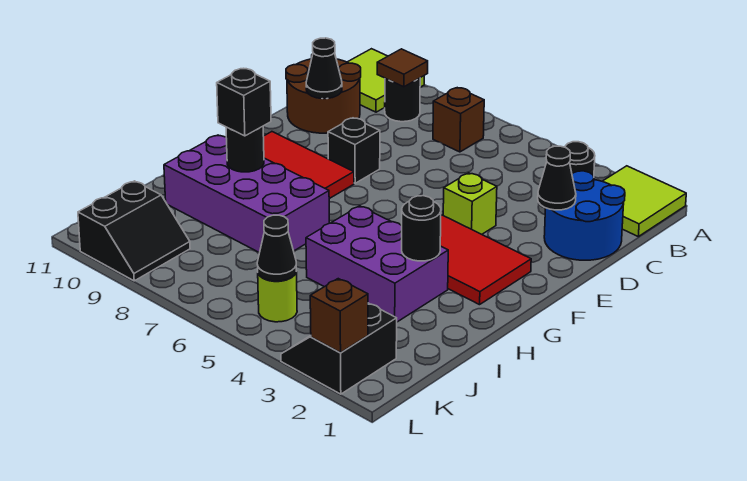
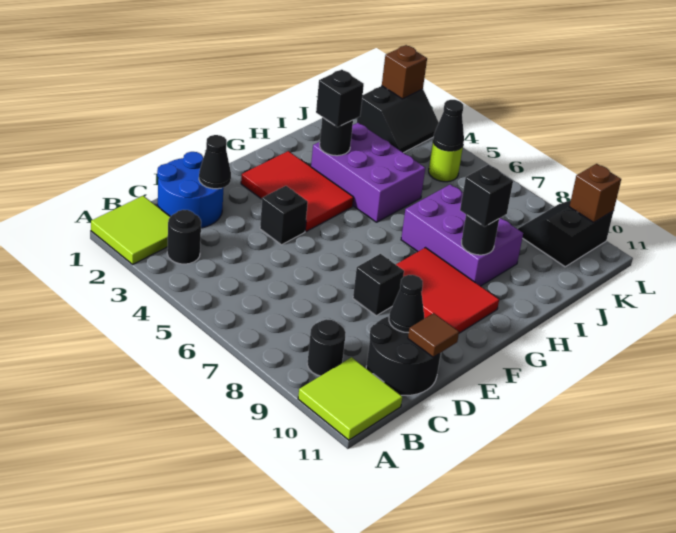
brown 1x1 brick [433,88,484,152] -> brown 1x1 brick moved to [569,164,621,223]
brown 1x1 tile [377,49,428,87] -> brown 1x1 tile moved to [408,313,459,357]
brown 2x2 round brick [286,54,361,133] -> black 2x2 round brick [366,316,441,396]
lime 1x1 brick [443,173,497,234] -> black 1x1 brick [260,186,308,245]
none -> black 1x1 brick [316,70,364,127]
purple 2x4 brick [164,135,329,253] -> purple 2x3 brick [401,184,523,286]

